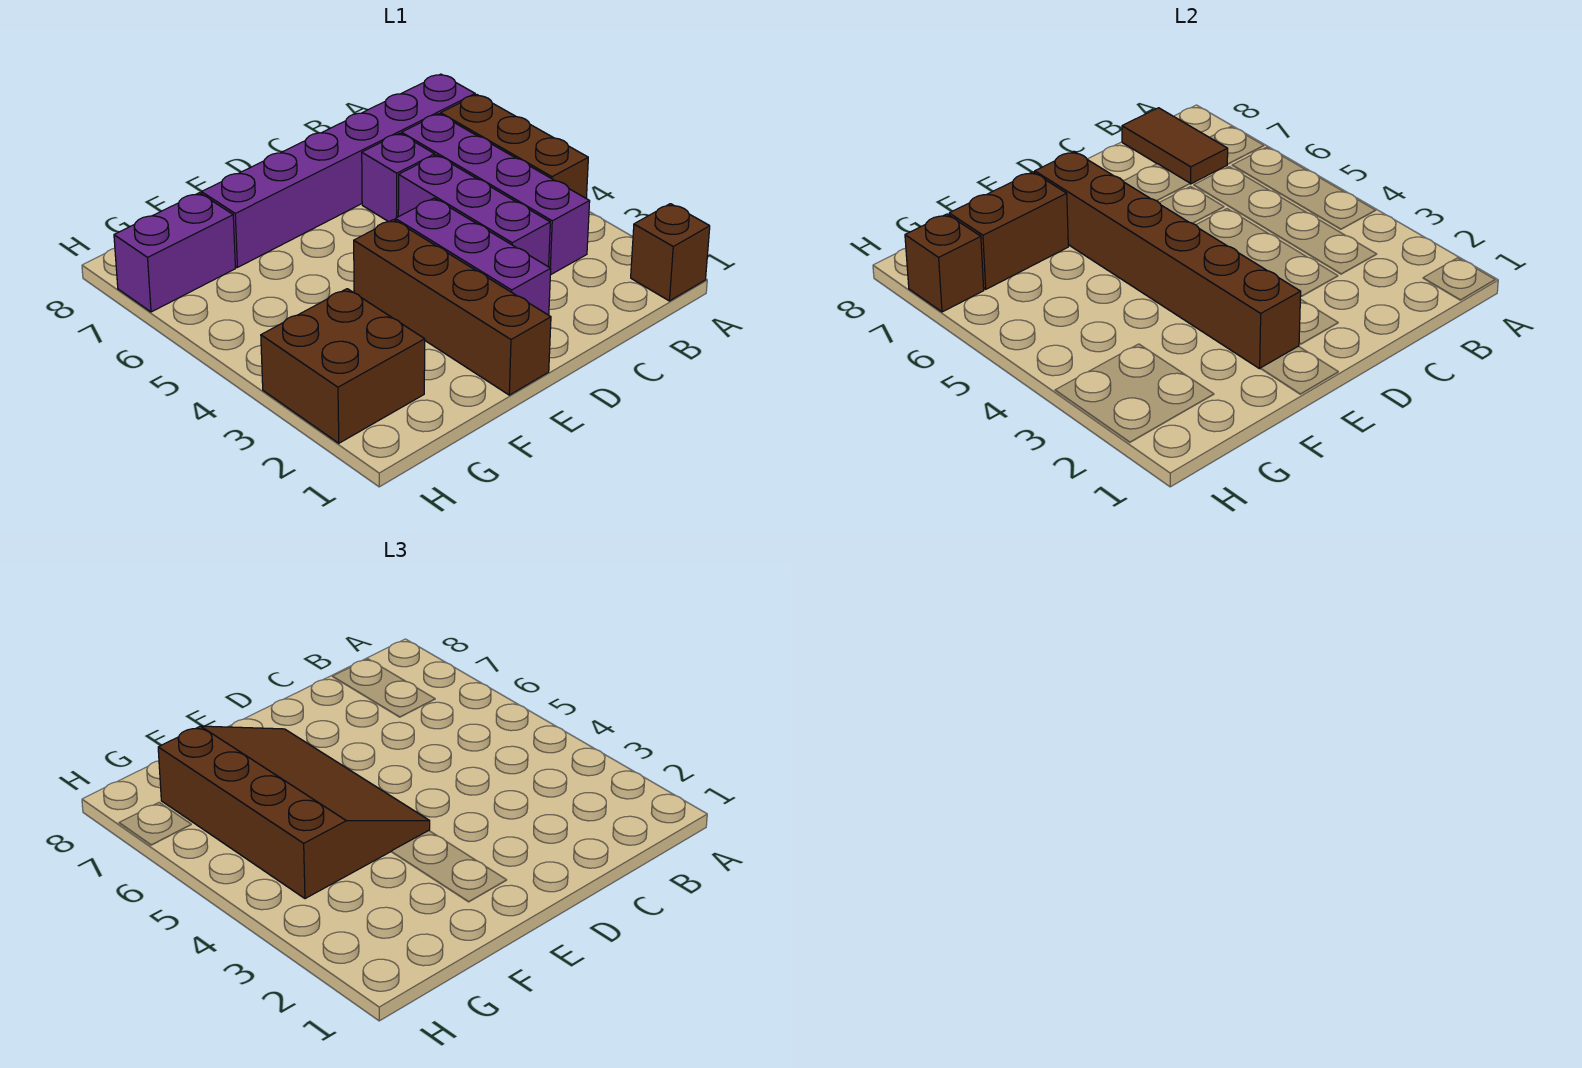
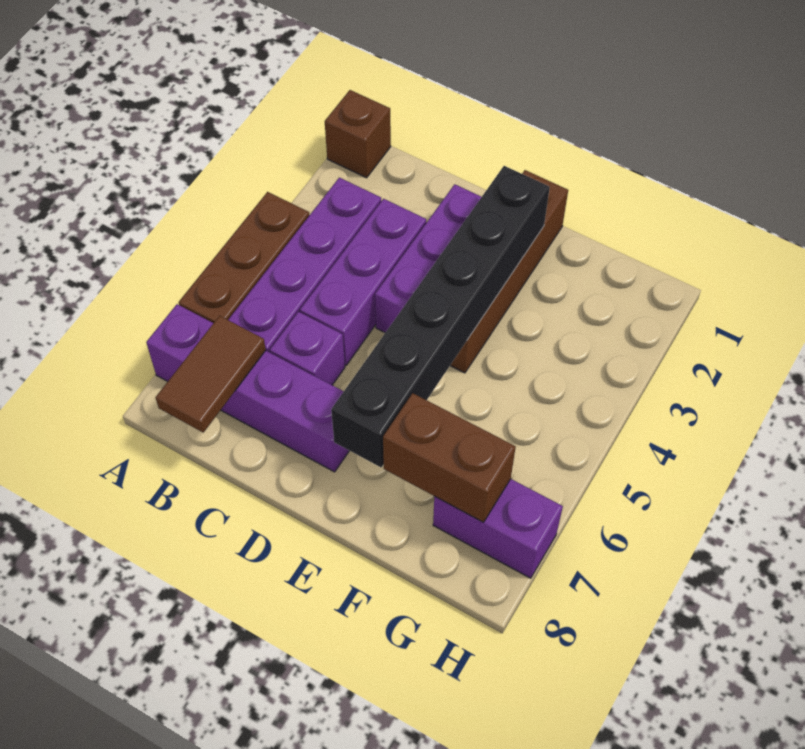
purple 1x6 brick [201,74,475,267] -> purple 1x4 brick [146,304,349,472]
brown 1x6 brick [1035,152,1301,369] -> black 1x6 brick [331,166,550,467]
brown 3x4 slope [158,726,430,899] -> none
brown 2x2 brick [261,289,425,443] -> none
brown 1x1 brick [905,214,984,312] -> none

